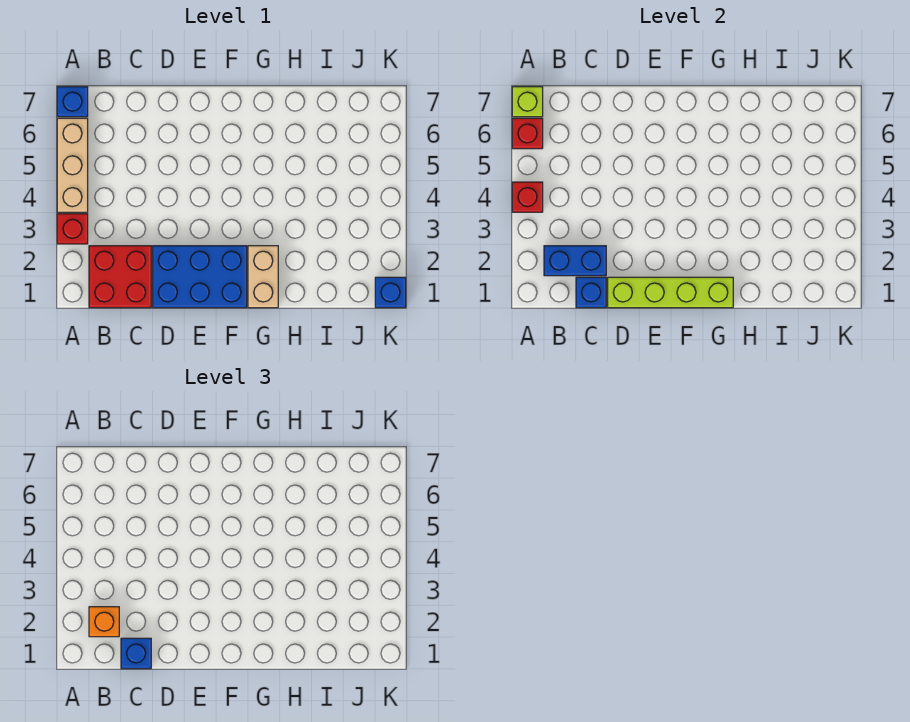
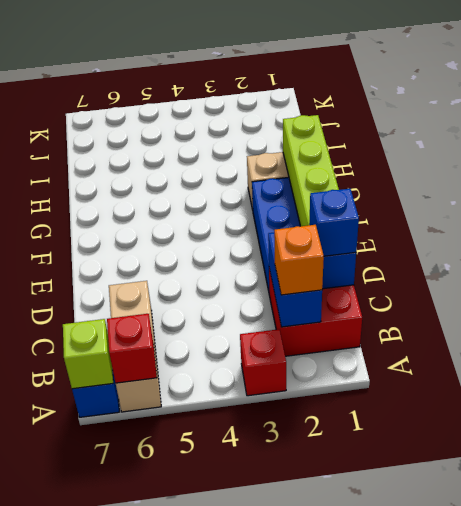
tan 1x3 brick [57,118,88,212] -> tan 1x3 brick turned to [109,281,161,412]
red 1x1 brick [512,182,543,212] -> none
blue 1x1 brick [375,277,406,308] -> none

